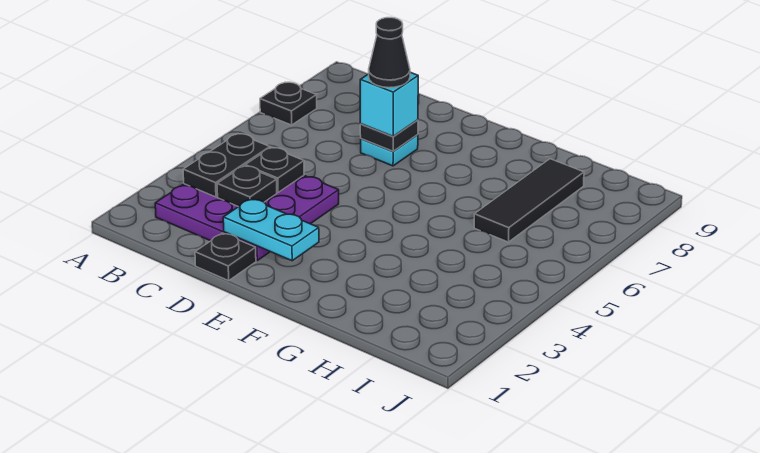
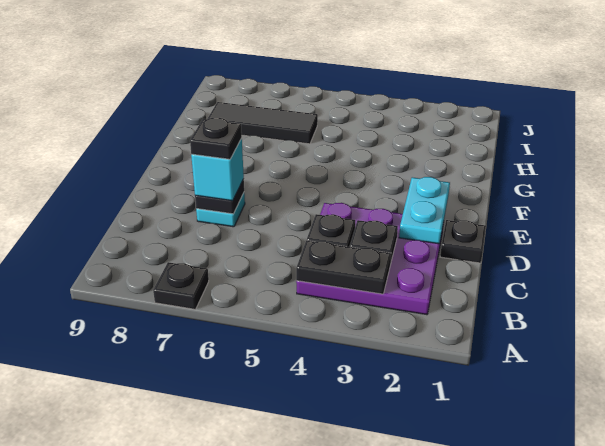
black 1x1 cone [369,18,410,88] -> black 1x1 plate [190,118,242,159]

